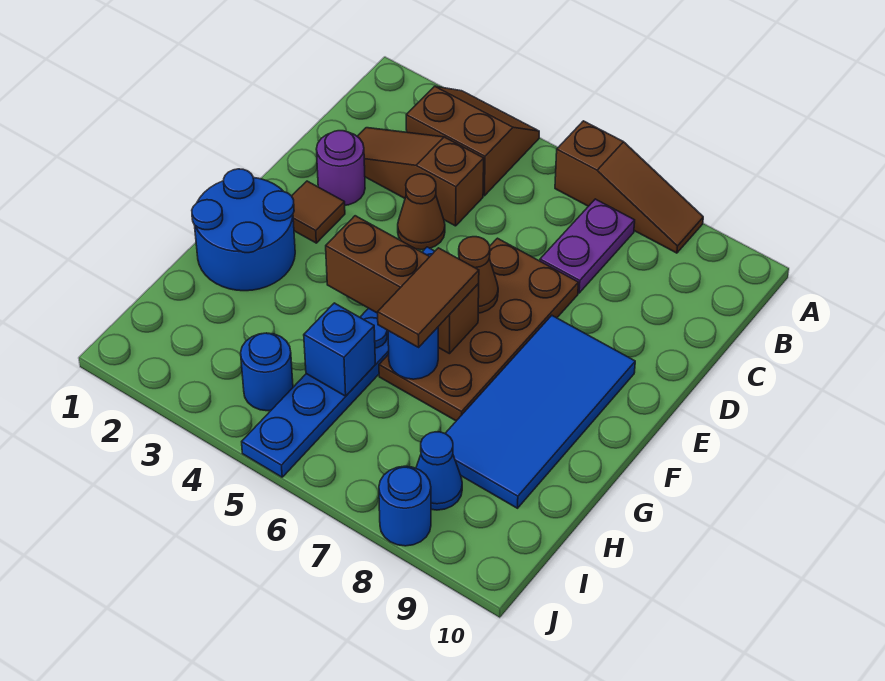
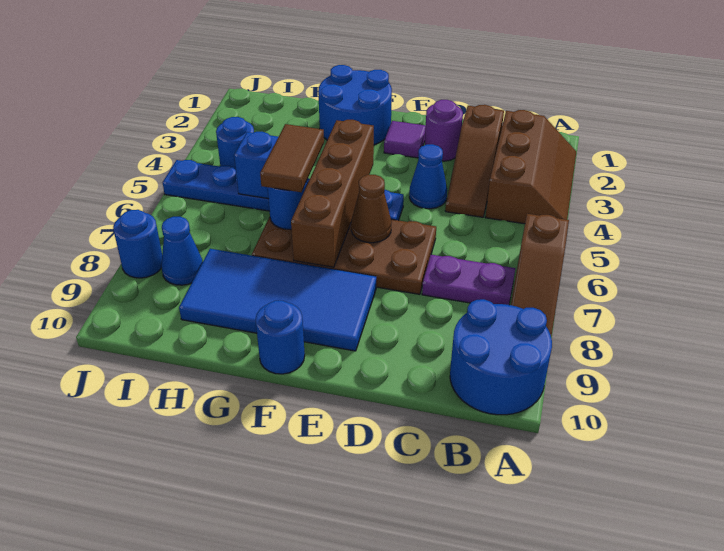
brown 2x2 slope [406,86,539,196] -> brown 2x3 slope [485,110,576,224]
none -> blue 2x2 round brick [450,299,552,415]
brown 1x3 slope [357,128,484,226] -> brown 1x3 slope turned to [445,105,504,217]
brown 1x1 cone [398,174,445,250] -> blue 1x1 cone [409,144,447,209]
brown 1x1 tile [292,181,345,243] -> purple 1x1 tile [384,121,426,158]
brown 1x3 brick [326,216,479,354] -> brown 1x4 brick [291,120,374,267]
brown 1x2 tile [378,248,479,347] -> brown 1x2 tile turned to [260,124,324,192]
none -> blue 1x1 round brick [255,301,305,374]

